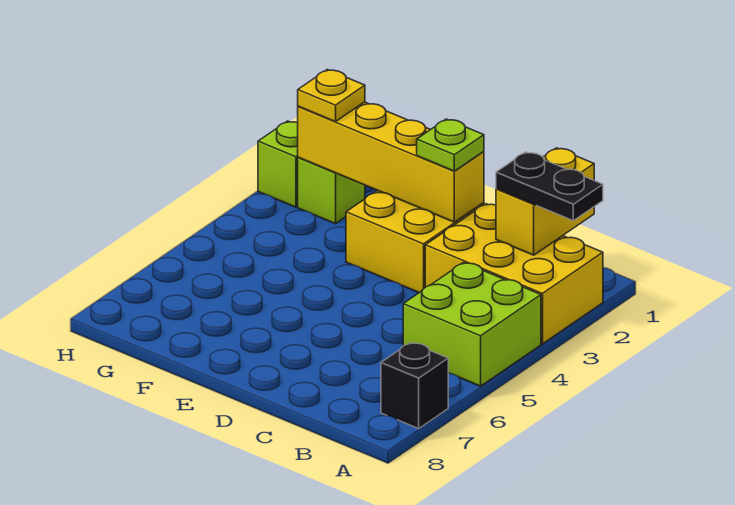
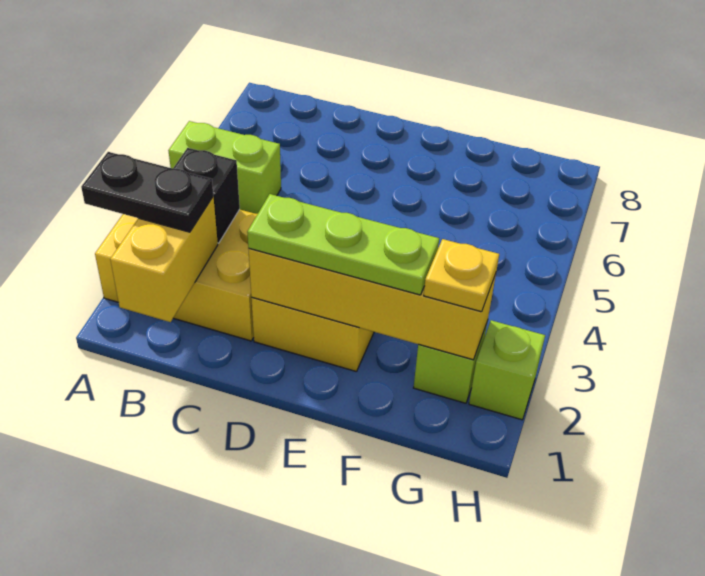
lime 2x2 brick [403,262,541,386] -> lime 1x2 brick [168,121,281,214]
black 1x1 brick [381,343,448,428] -> black 1x1 brick moved to [173,148,240,243]
lime 1x1 plate [417,119,484,171] -> lime 1x3 plate [247,194,439,295]

